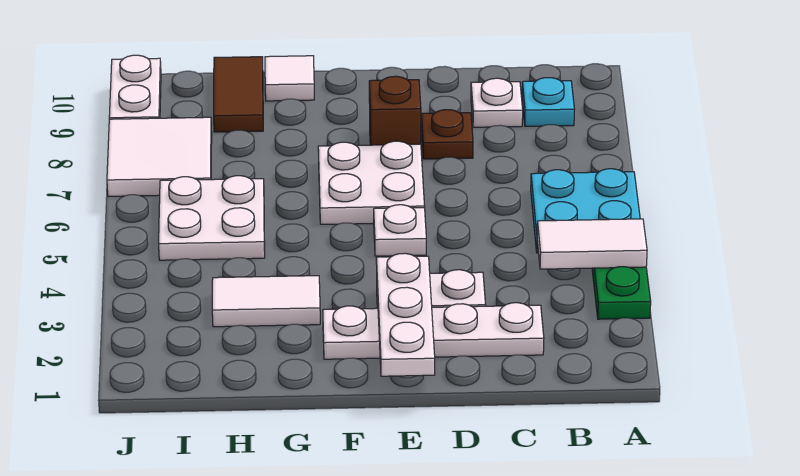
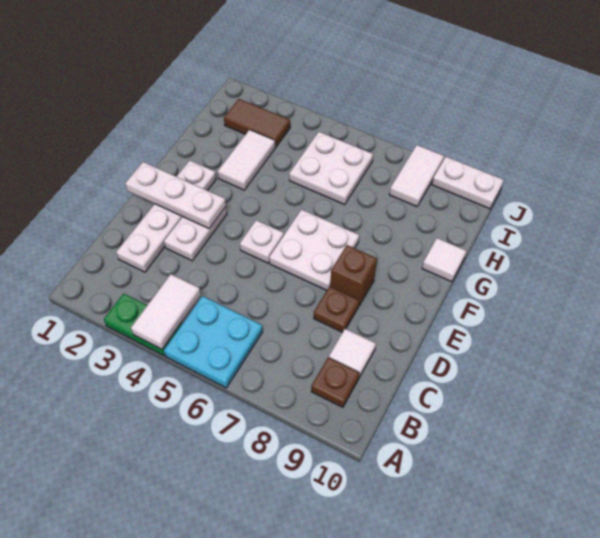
cyan 1x1 plate [522,78,574,126] -> brown 1x1 plate [311,357,360,407]
white 1x1 plate [471,78,523,127] -> white 1x1 tile [329,329,376,377]
brown 1x2 tile [214,57,263,132] -> brown 1x2 tile moved to [224,99,290,147]
white 2x2 tile [107,117,212,196] -> white 1x2 tile [389,145,444,207]

